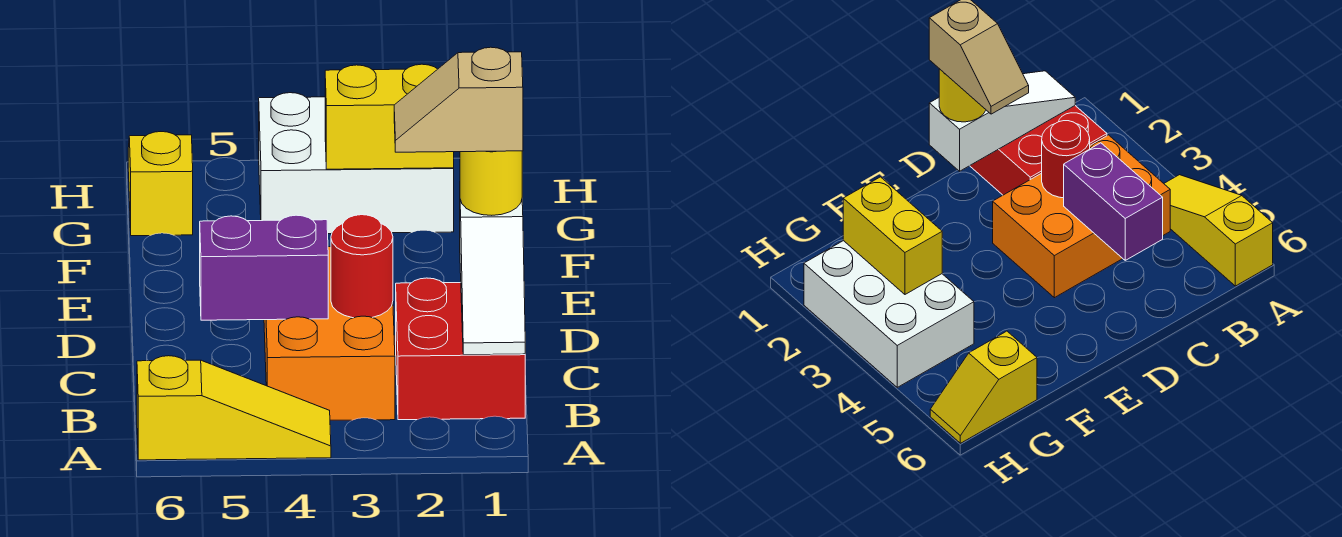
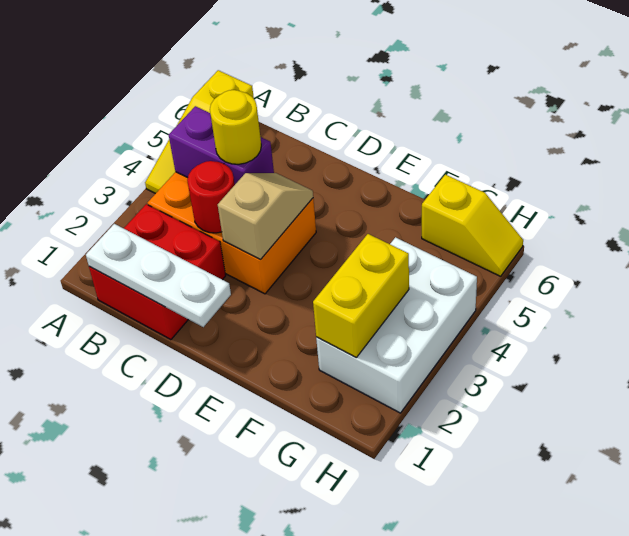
white 1x3 slope [460,199,525,355] -> white 1x3 plate [86,224,231,327]
purple 1x2 brick [200,215,328,320] -> purple 1x2 brick turned to [169,106,274,184]
yellow 1x1 round brick [460,151,522,215] -> yellow 1x1 round brick moved to [210,90,261,164]
tan 1x2 slope [394,47,523,152] -> tan 1x2 slope moved to [218,173,313,259]

